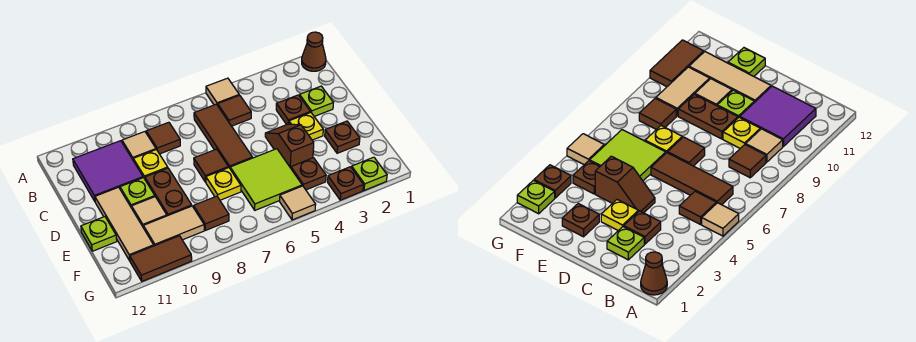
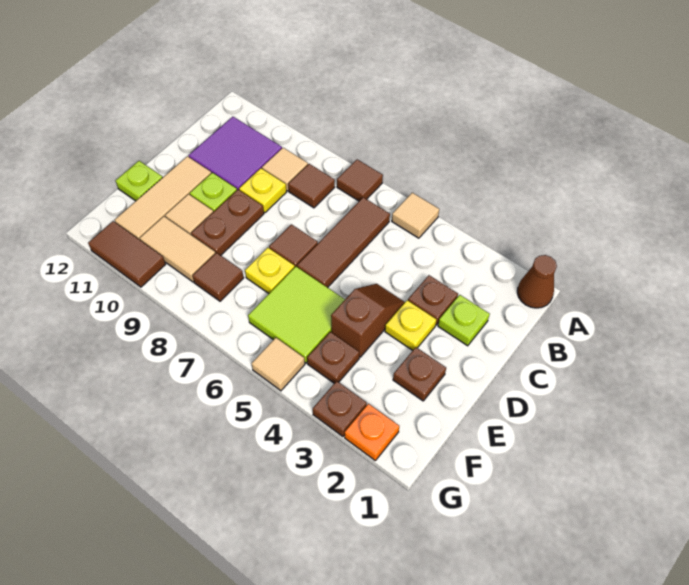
brown 1x1 tile [218,95,251,126] -> brown 1x1 tile moved to [337,159,383,201]
lime 1x1 plate [352,157,387,190] -> orange 1x1 plate [345,404,399,460]

